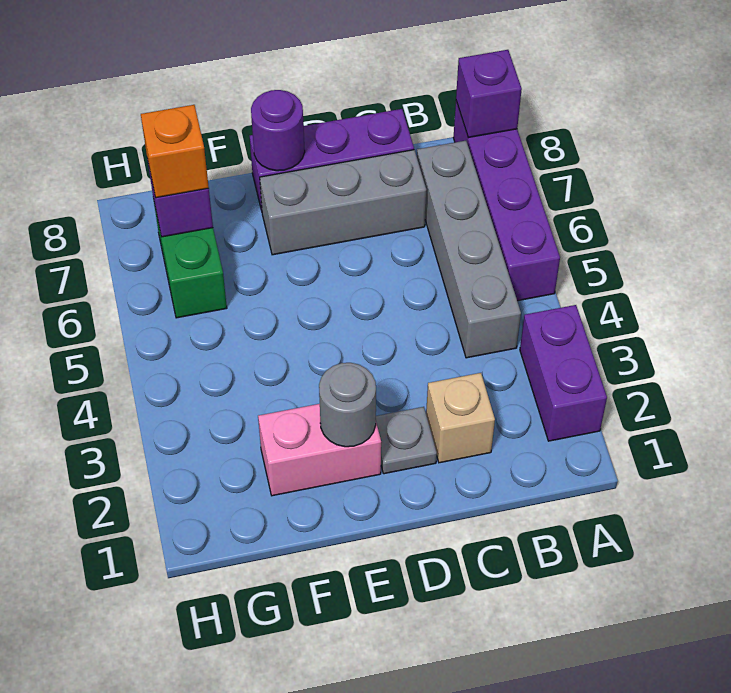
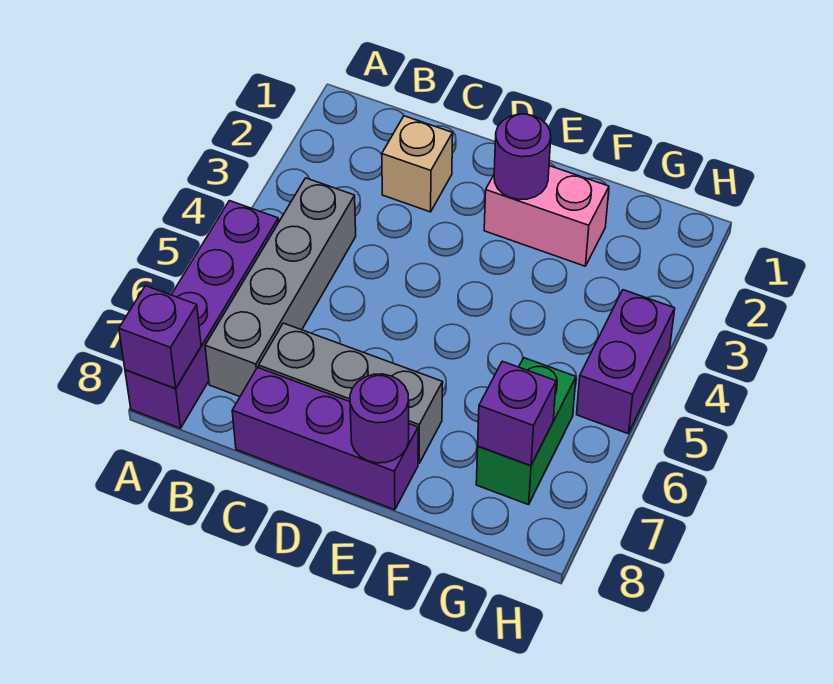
purple 1x2 brick [520,305,607,441] -> purple 1x2 brick moved to [577,290,675,433]
grey 1x1 plate [376,407,437,474] -> none
grey 1x1 round brick [319,363,376,447] -> purple 1x1 round brick [494,114,551,200]
orange 1x1 brick [141,105,209,198] -> none

